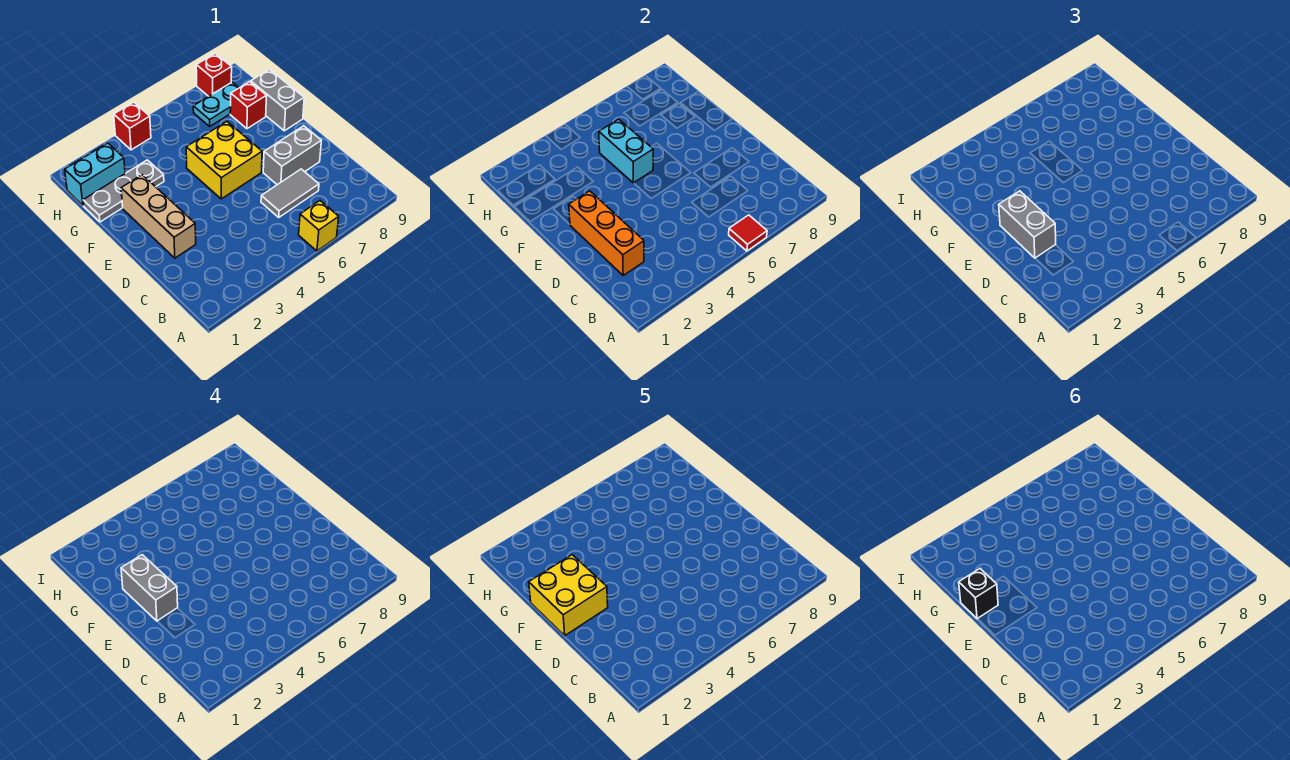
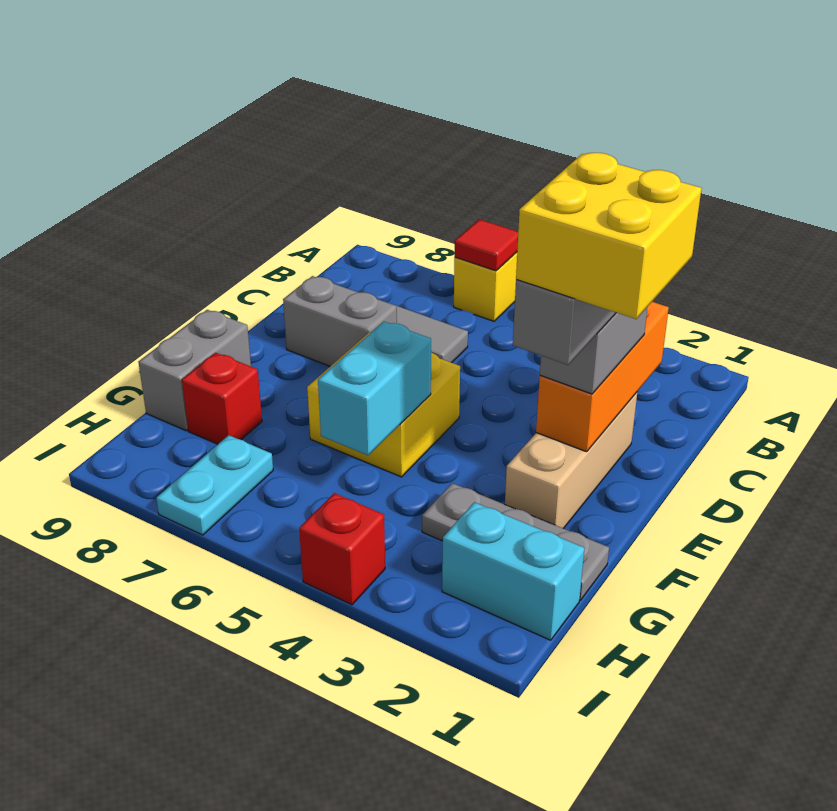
black 1x1 brick [959,569,998,619] -> none
cyan 1x2 plate [193,82,239,126] -> cyan 1x2 plate turned to [156,435,273,535]
red 1x1 brick [196,53,232,96] -> none

